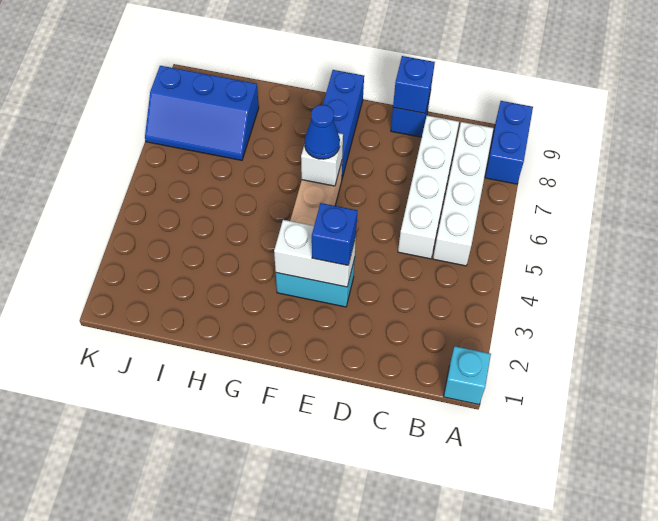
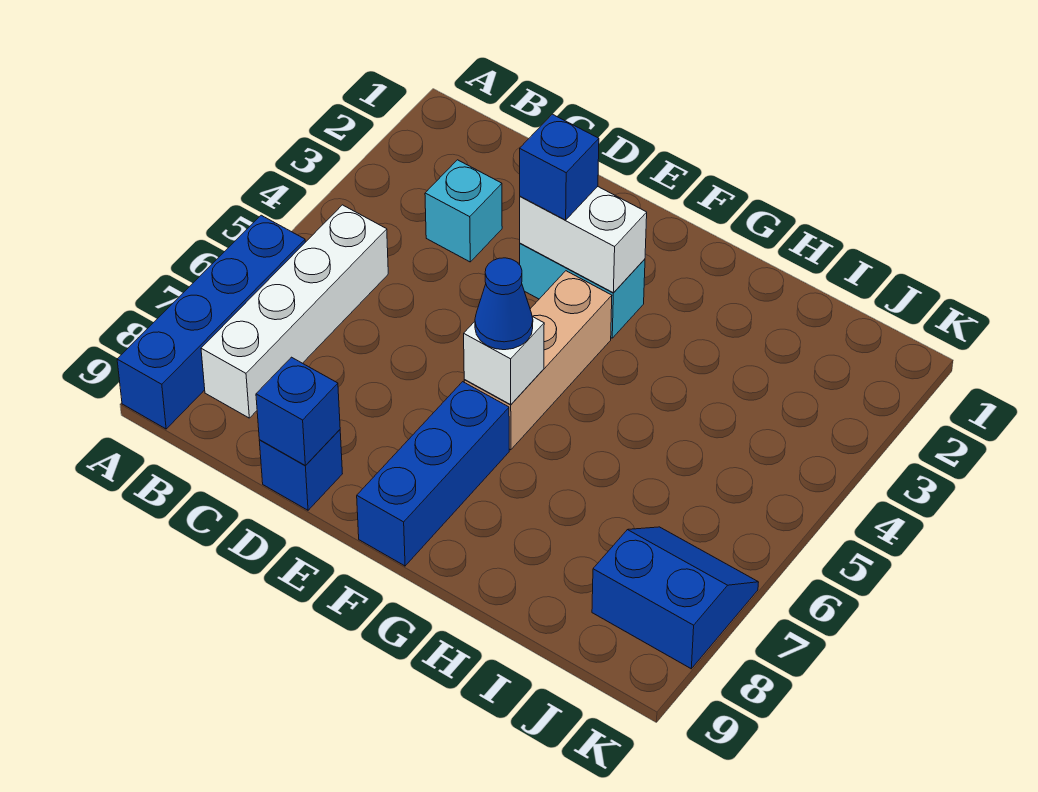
cyan 1x1 brick [444,346,491,404] -> cyan 1x1 brick moved to [425,160,502,262]
blue 1x2 brick [485,101,533,184] -> blue 1x4 brick [117,215,305,429]
white 1x4 brick [398,116,459,259] -> none
blue 2x3 slope [145,66,259,160] -> blue 2x2 slope [592,527,759,669]

